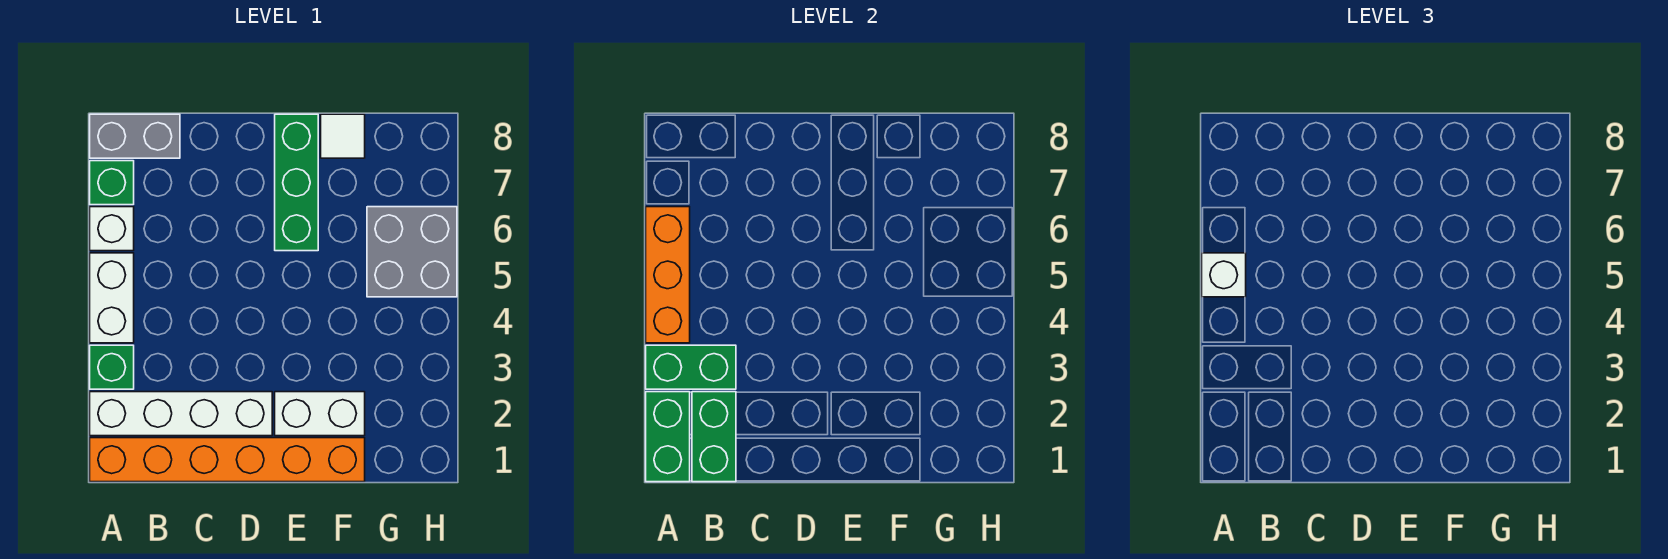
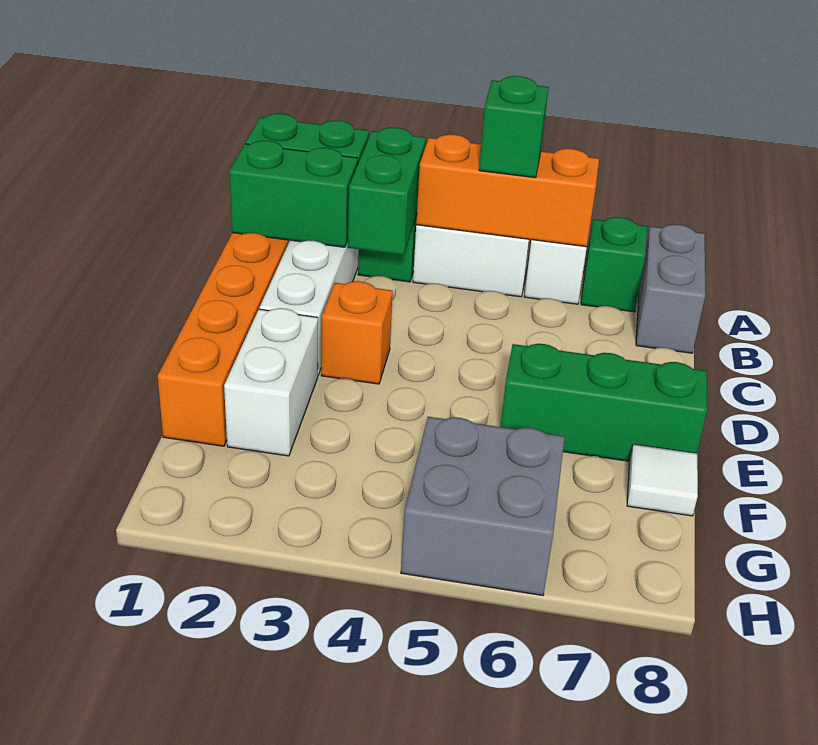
white 1x1 brick [1202,253,1246,297] -> green 1x1 brick [479,76,549,178]
none -> orange 1x1 brick [321,281,393,384]

